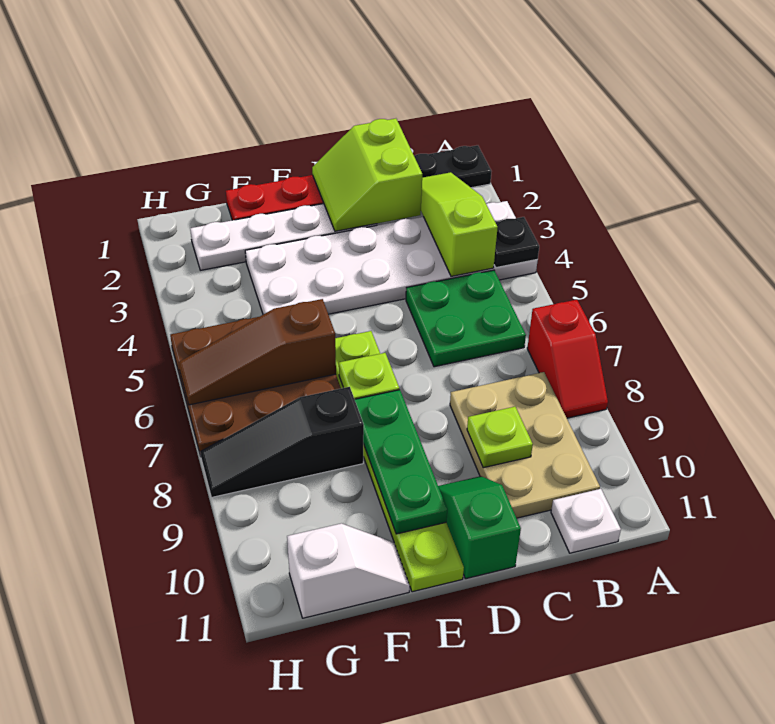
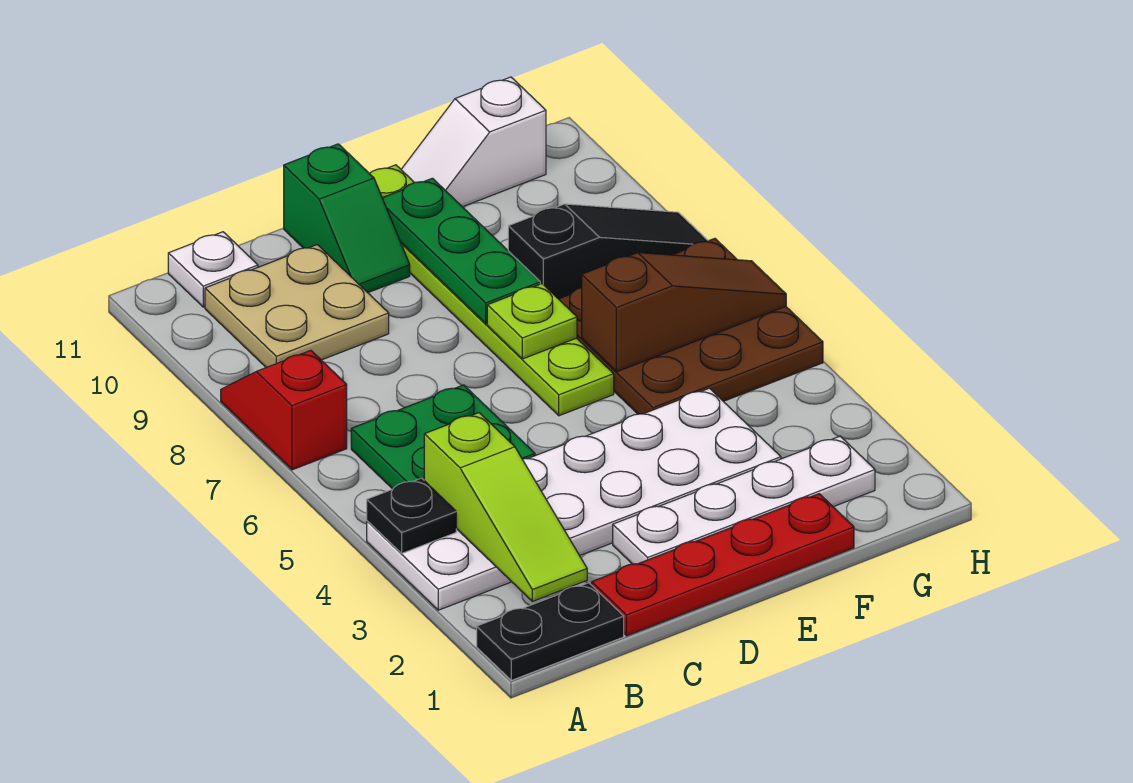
tan 2x3 plate [450,372,600,518] -> tan 2x2 plate [205,245,389,368]
lime 2x2 slope [312,119,422,231] -> none
lime 1x1 plate [467,407,533,468] -> none

